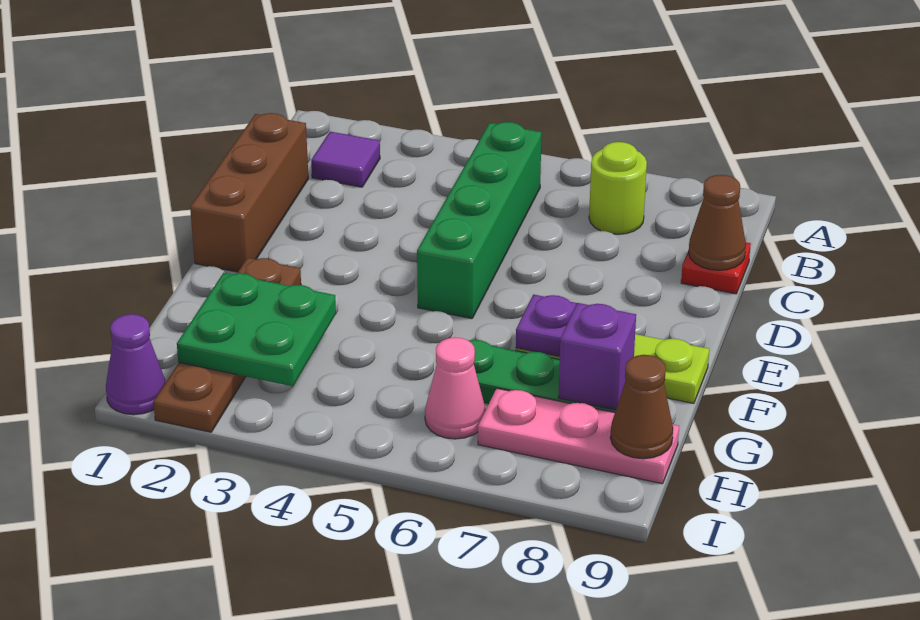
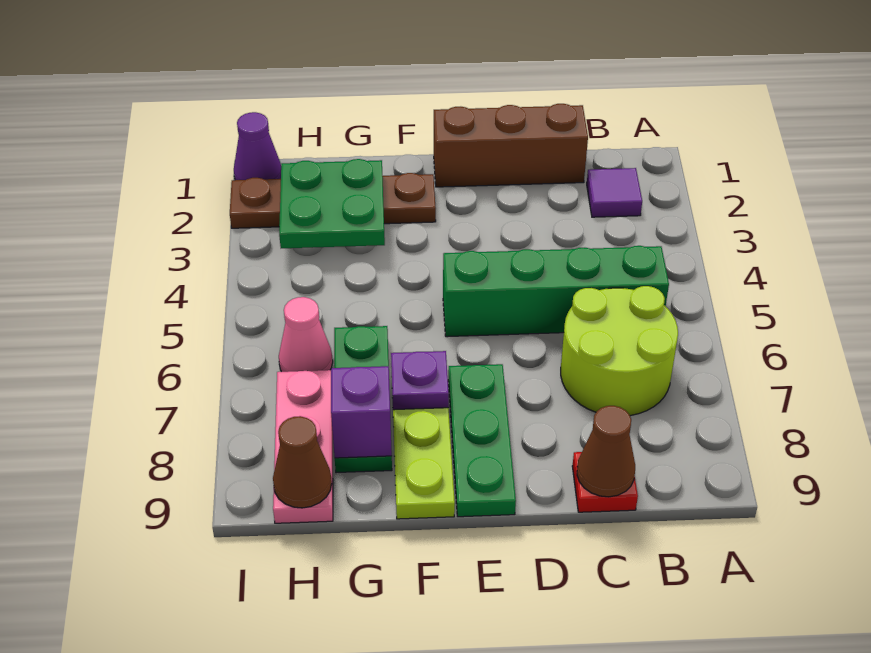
lime 1x1 round brick [589,142,647,234] -> lime 2x2 round brick [561,286,678,416]
none -> green 1x3 plate [448,364,516,517]

